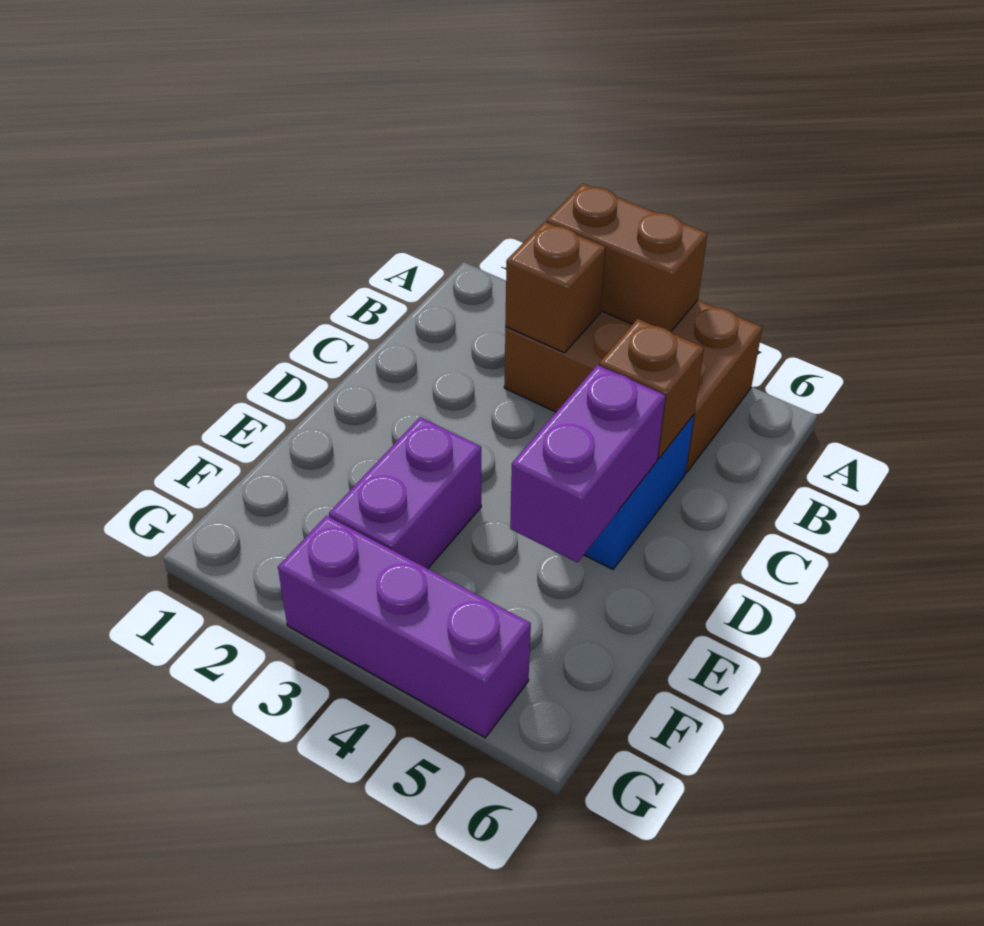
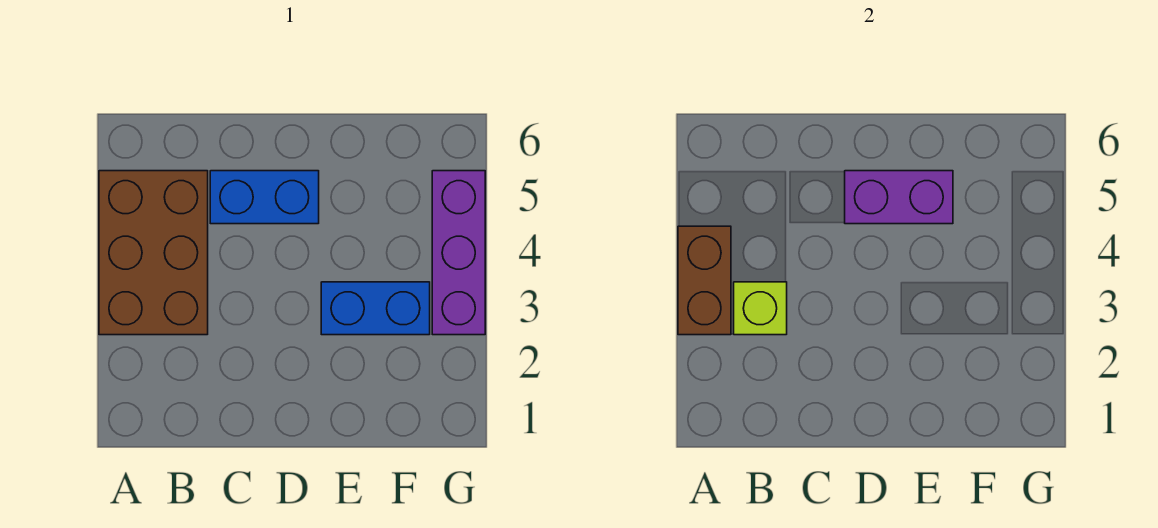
brown 1x1 brick [505,222,606,353] -> lime 1x1 brick [734,282,787,335]
brown 1x1 brick [599,319,704,459] -> none
purple 1x2 brick [329,417,481,569] -> blue 1x2 brick [321,282,430,335]

